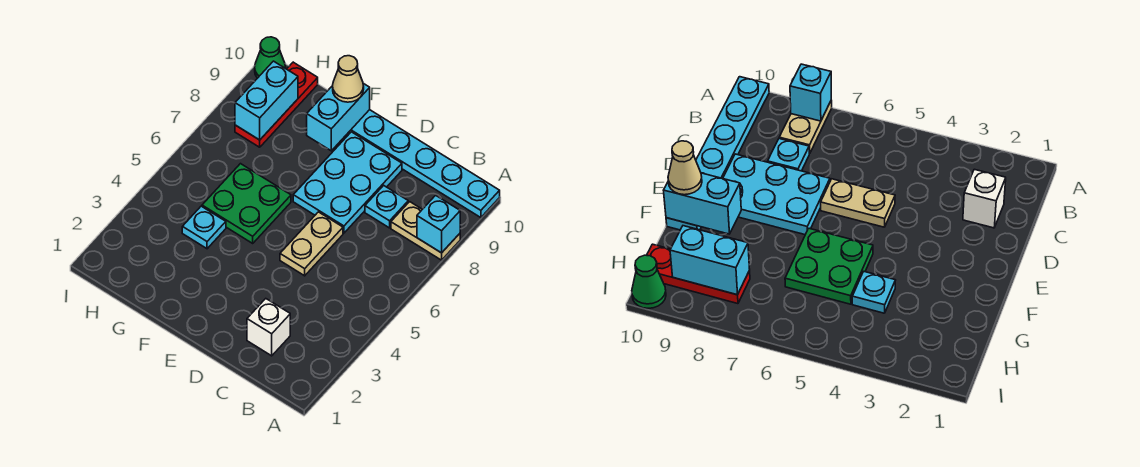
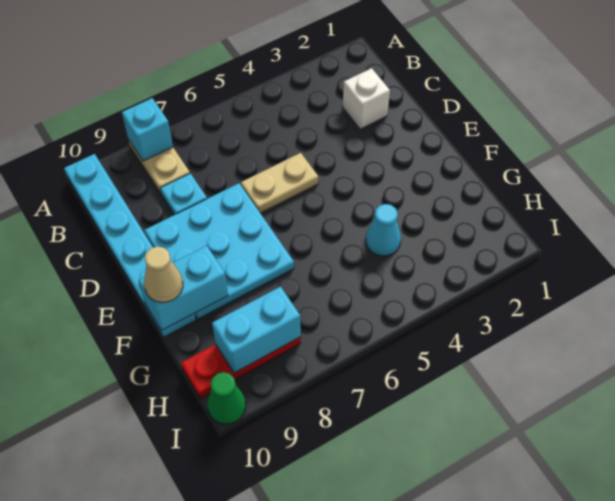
cyan 2x3 plate [293,132,402,233] -> cyan 3x3 plate [144,183,294,319]
green 2x2 plate [202,164,291,243] -> none
cyan 1x1 plate [182,206,226,249] -> cyan 1x1 cone [366,204,401,256]

